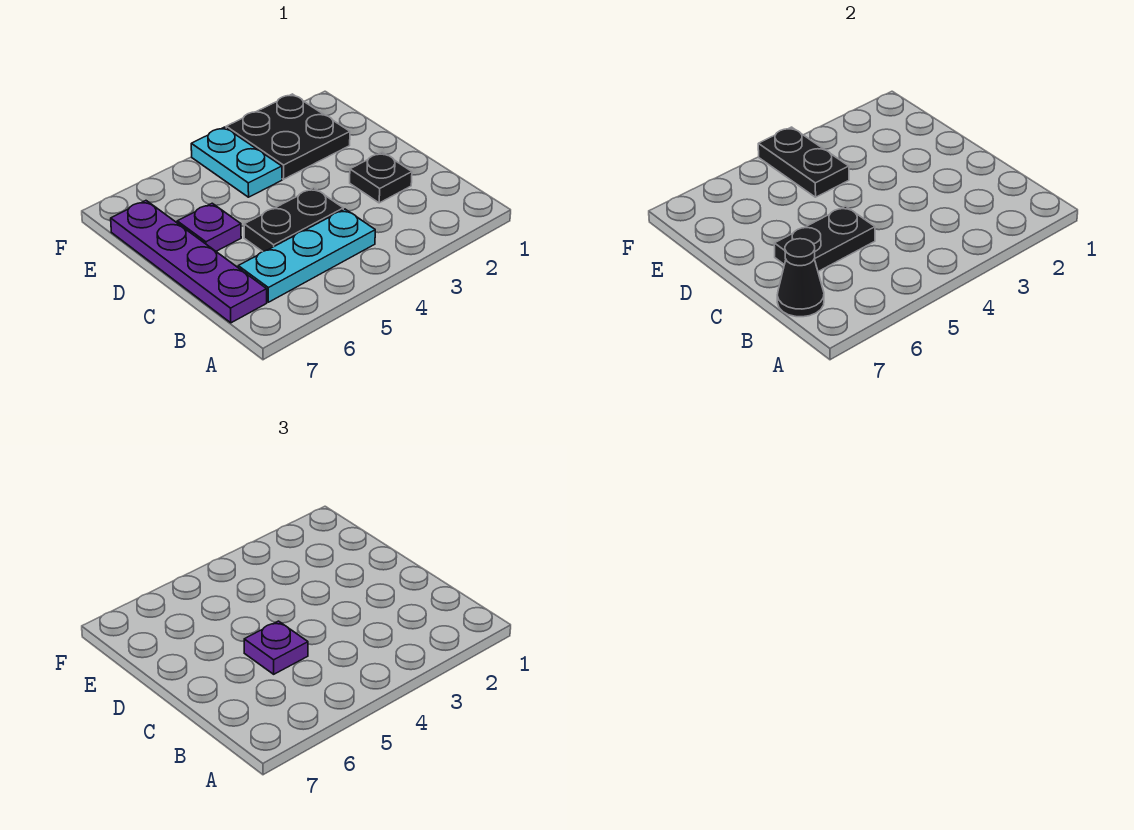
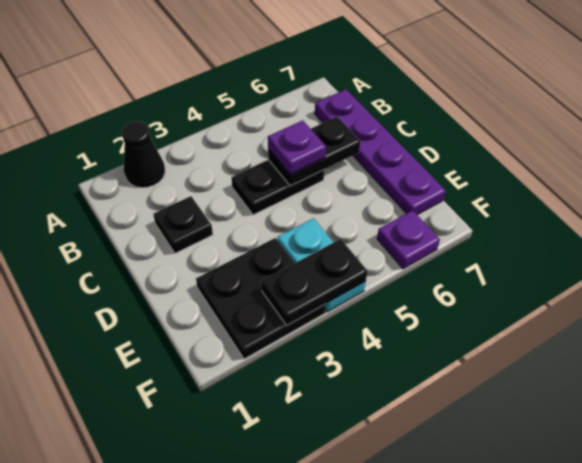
cyan 1x3 plate [238,209,375,302] -> none
black 1x1 cone [777,239,824,317] -> black 1x1 cone moved to [122,122,165,188]
purple 1x1 plate [177,203,241,251] -> purple 1x1 plate moved to [377,210,440,269]
black 1x2 plate [758,127,849,197] -> black 1x2 plate turned to [261,239,368,325]

